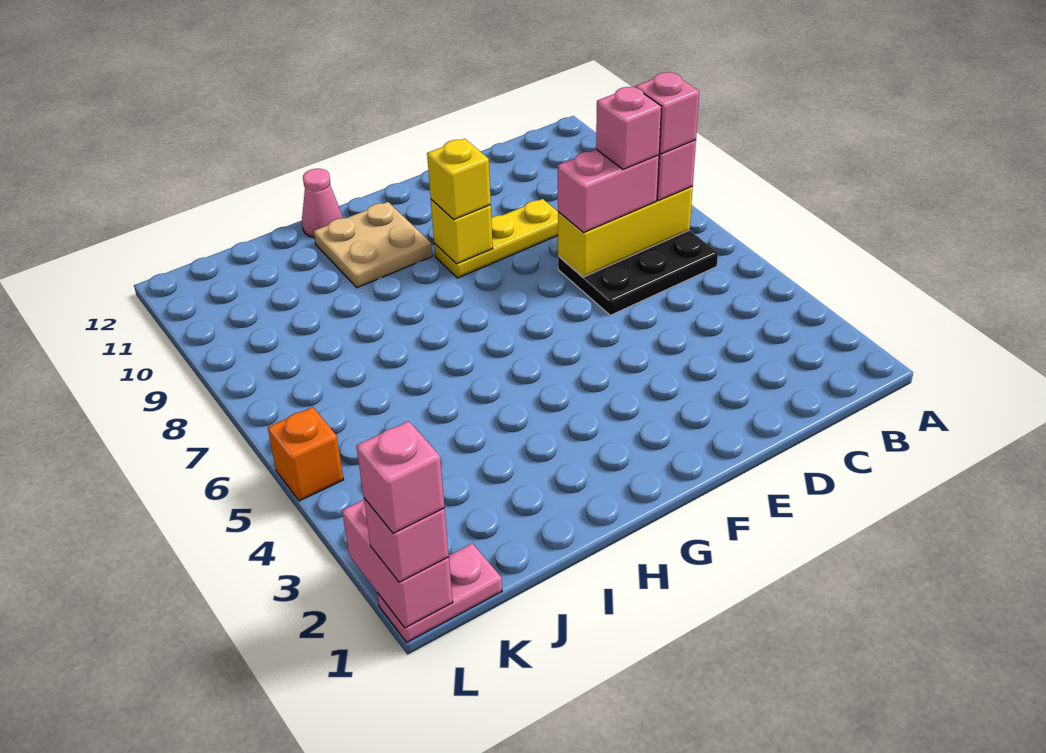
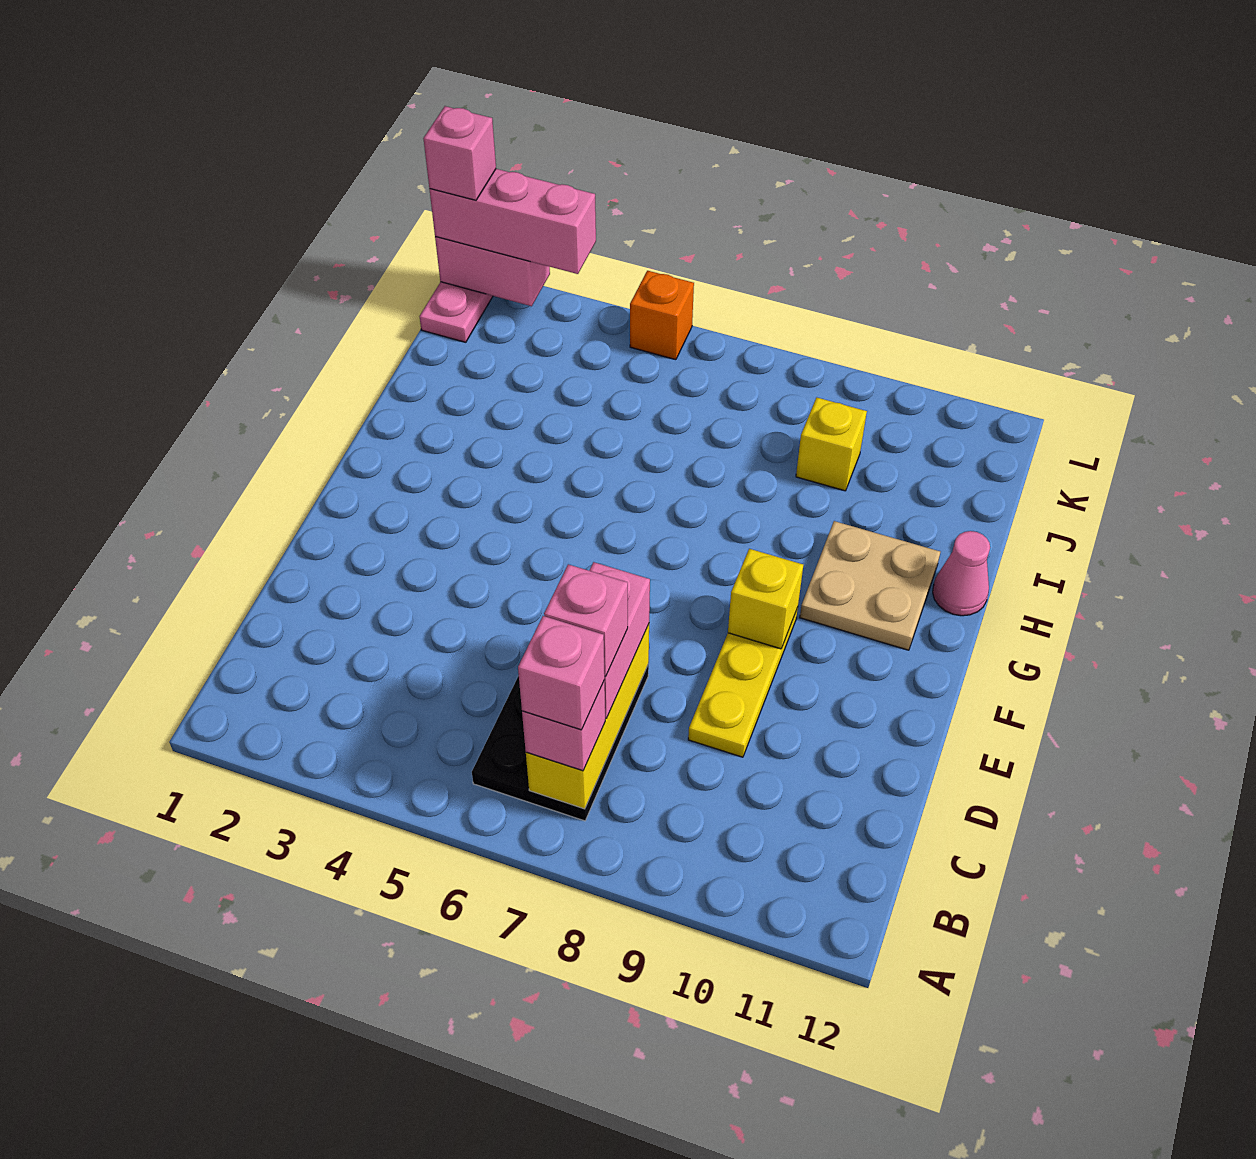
yellow 1x1 brick [427,139,491,220] -> yellow 1x1 brick moved to [796,398,867,491]
pink 1x1 brick [364,498,449,582] -> pink 1x3 brick [429,169,596,274]

